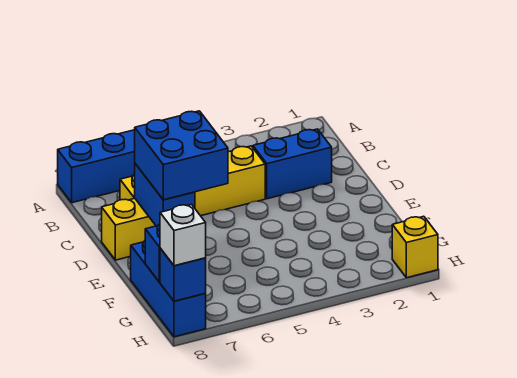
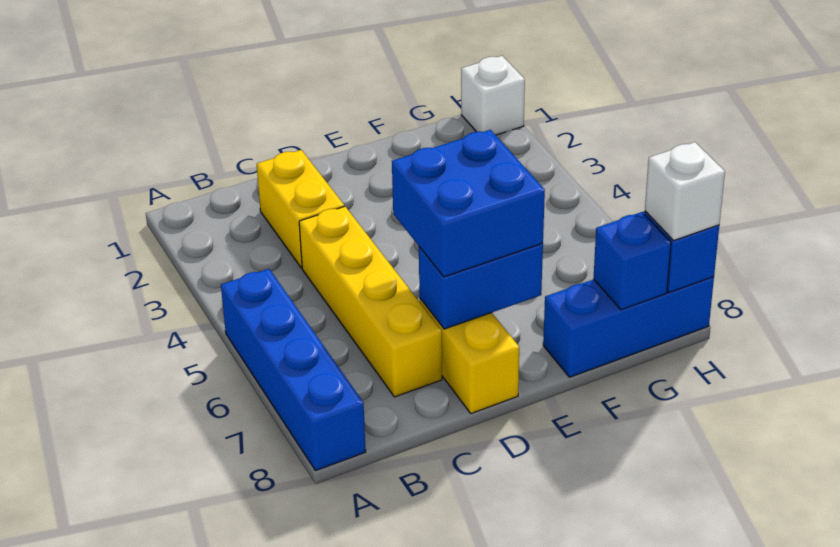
blue 1x2 brick [253,129,332,199] -> yellow 1x2 brick [257,150,344,268]
yellow 1x1 brick [392,216,438,278] -> white 1x1 brick [461,56,525,135]

